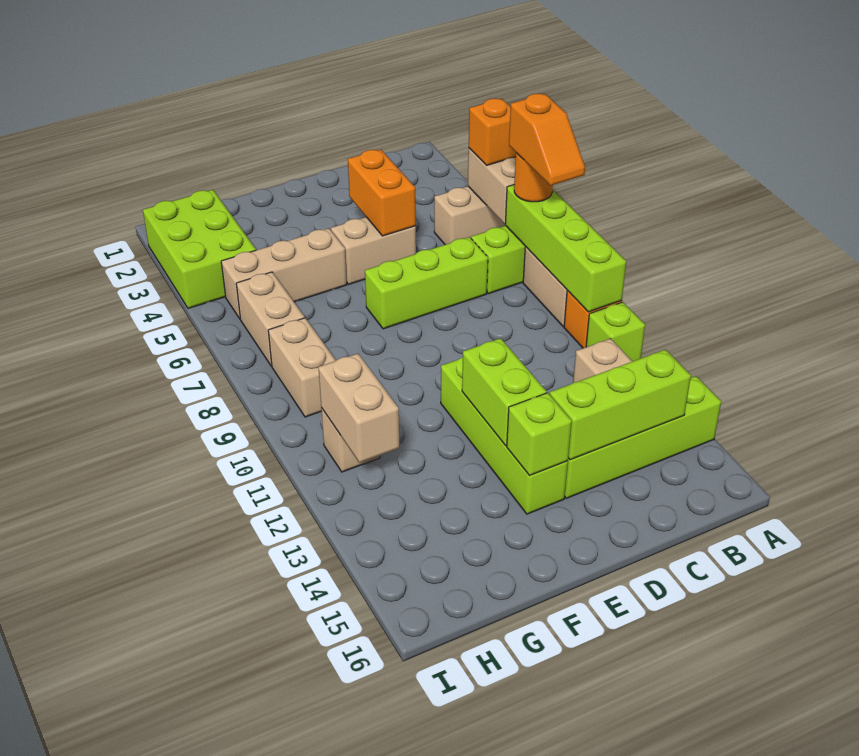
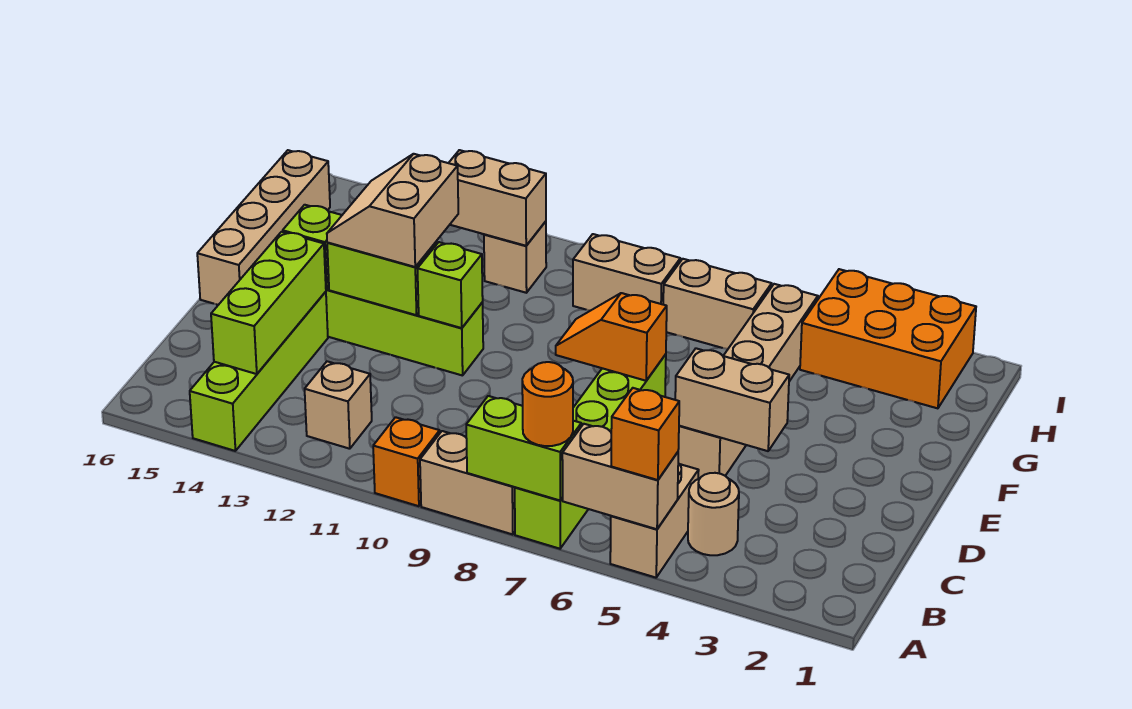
lime 1x4 brick [505,185,626,312] -> lime 1x2 brick [466,396,581,500]
orange 1x2 slope [509,93,585,186] -> orange 1x2 slope moved to [556,293,667,381]
lime 1x1 brick [586,302,645,361] -> lime 1x1 brick moved to [418,242,483,328]
none -> tan 1x1 round brick [688,473,739,555]
orange 1x2 brick [348,149,416,236] -> tan 1x2 brick [675,348,789,451]
none -> tan 2x2 slope [327,154,458,267]
none -> tan 1x4 brick [197,150,330,305]
lime 2x3 brick [143,190,256,308] -> orange 2x3 brick [800,269,976,408]

